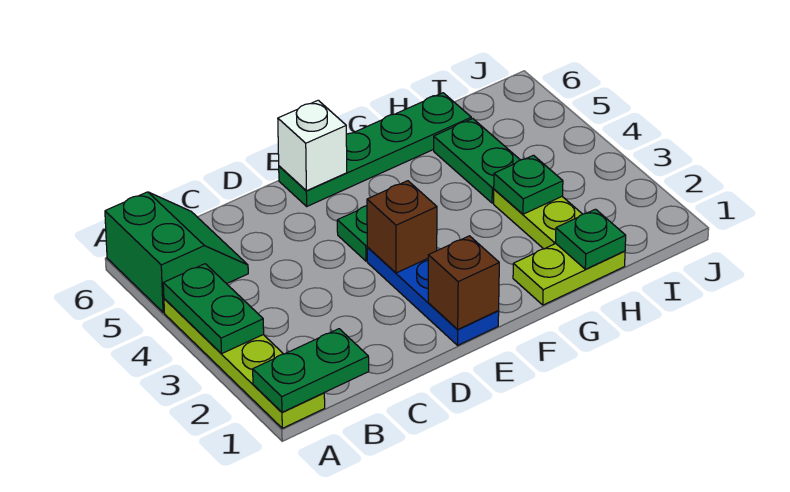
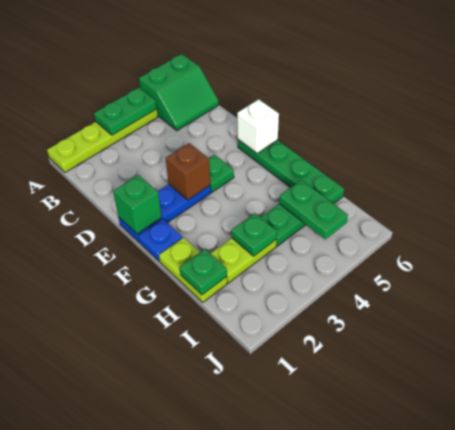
green 1x2 plate [253,329,369,412] -> green 1x2 plate moved to [279,180,348,239]
brown 1x1 brick [428,236,499,329] -> green 1x1 brick [113,175,162,234]
none -> blue 1x1 plate [138,219,183,261]

